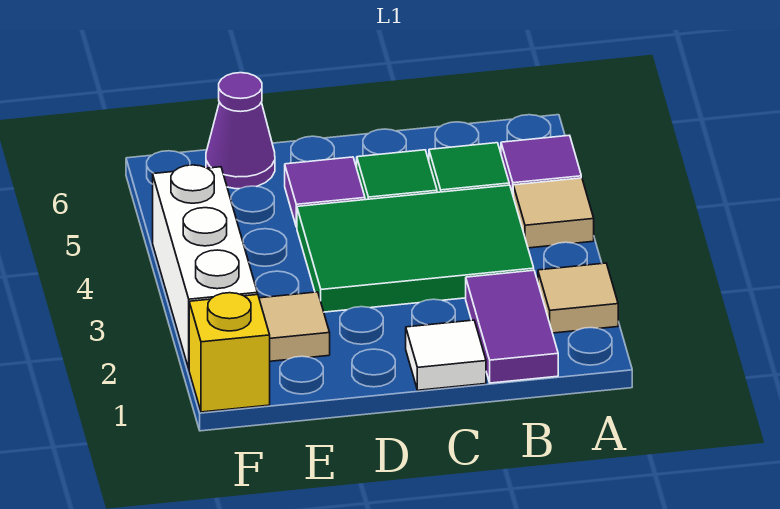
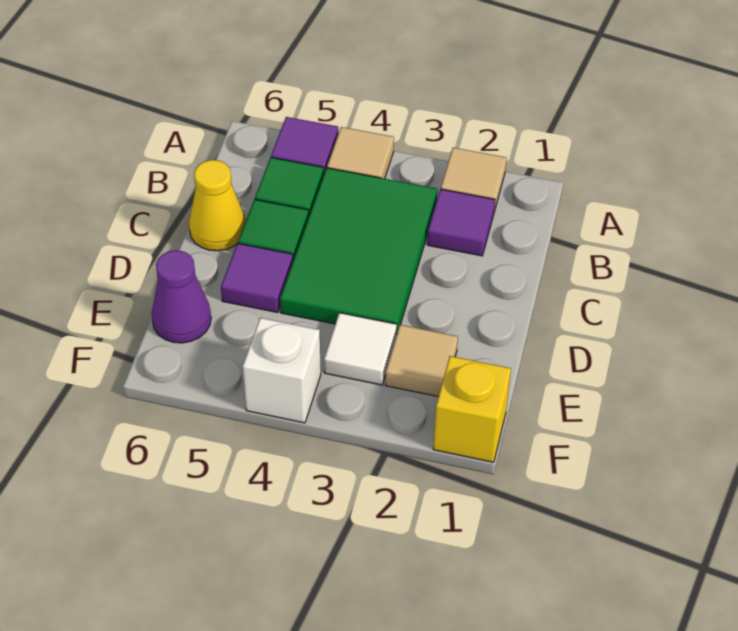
purple 1x2 tile [466,270,558,383] -> purple 1x1 tile [427,189,495,256]
white 1x1 tile [406,320,486,390] -> white 1x1 tile moved to [324,313,397,385]
none -> yellow 1x1 cone [189,160,245,251]
white 1x3 brick [153,165,257,368] -> white 1x1 brick [243,318,321,423]

